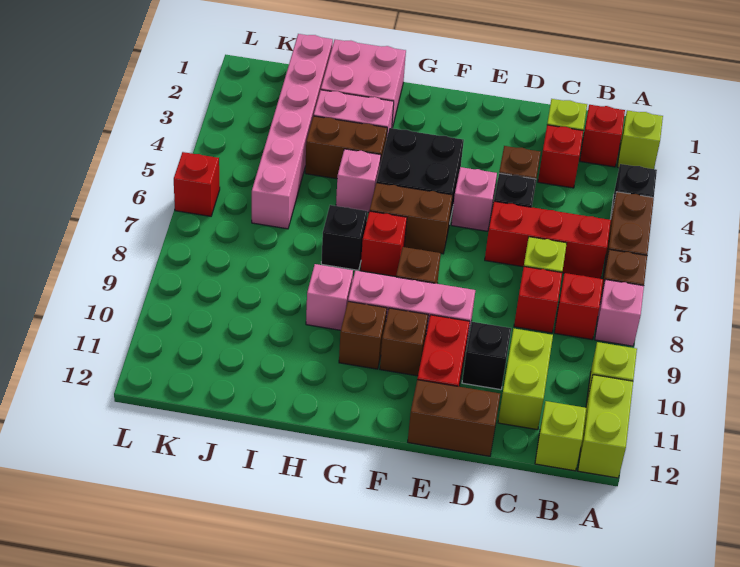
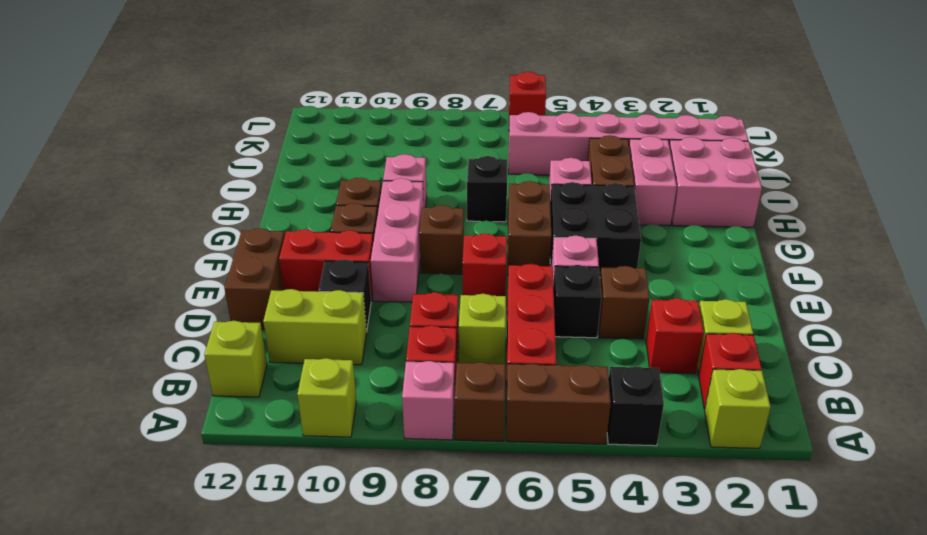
lime 1x2 brick [578,375,633,478] -> none
red 1x1 brick [361,211,407,276] -> red 1x1 brick moved to [463,233,507,296]

